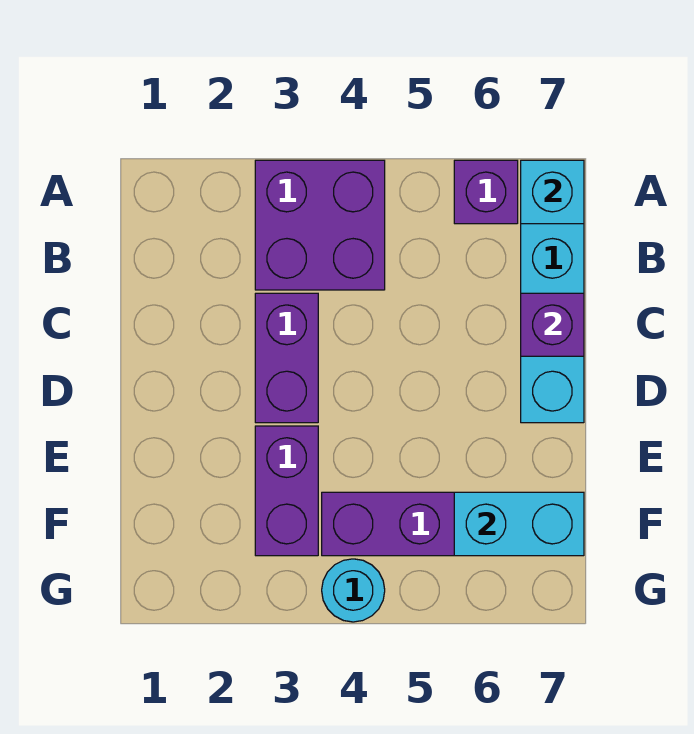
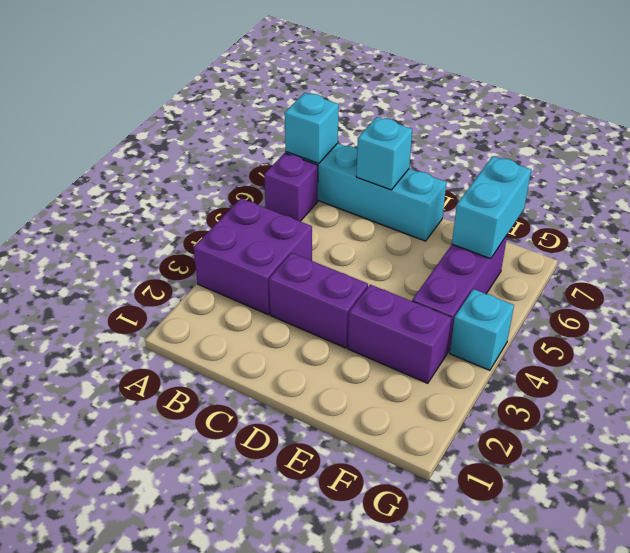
purple 1x1 brick [521,293,584,356] -> cyan 1x1 brick [356,117,412,190]
cyan 1x1 round brick [322,559,385,622] -> cyan 1x1 brick [450,289,514,370]

